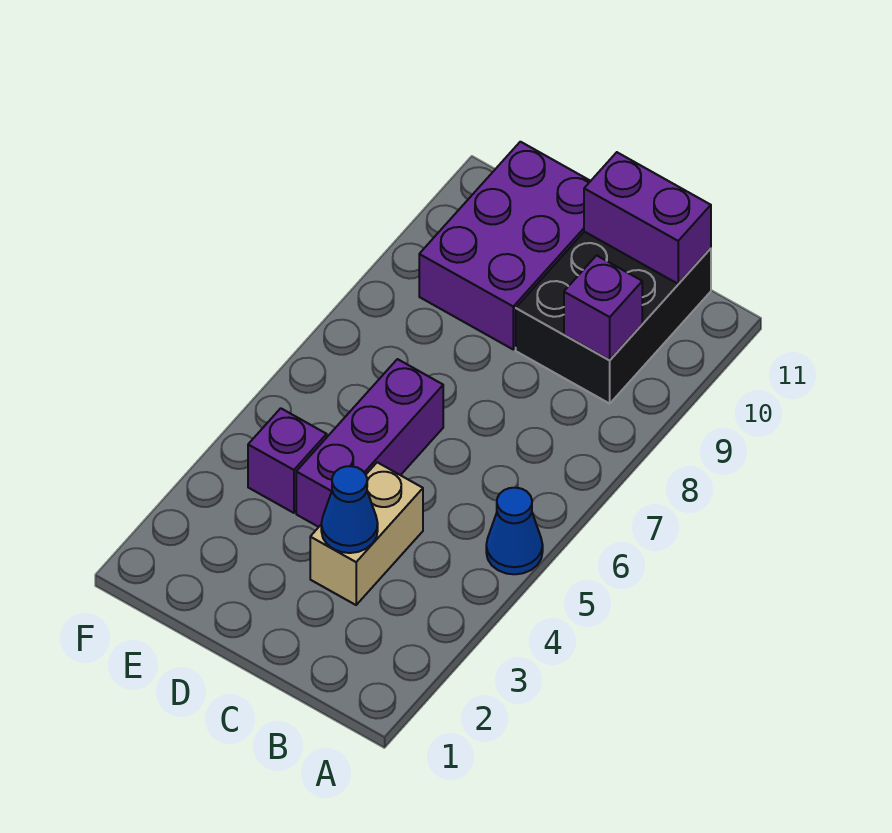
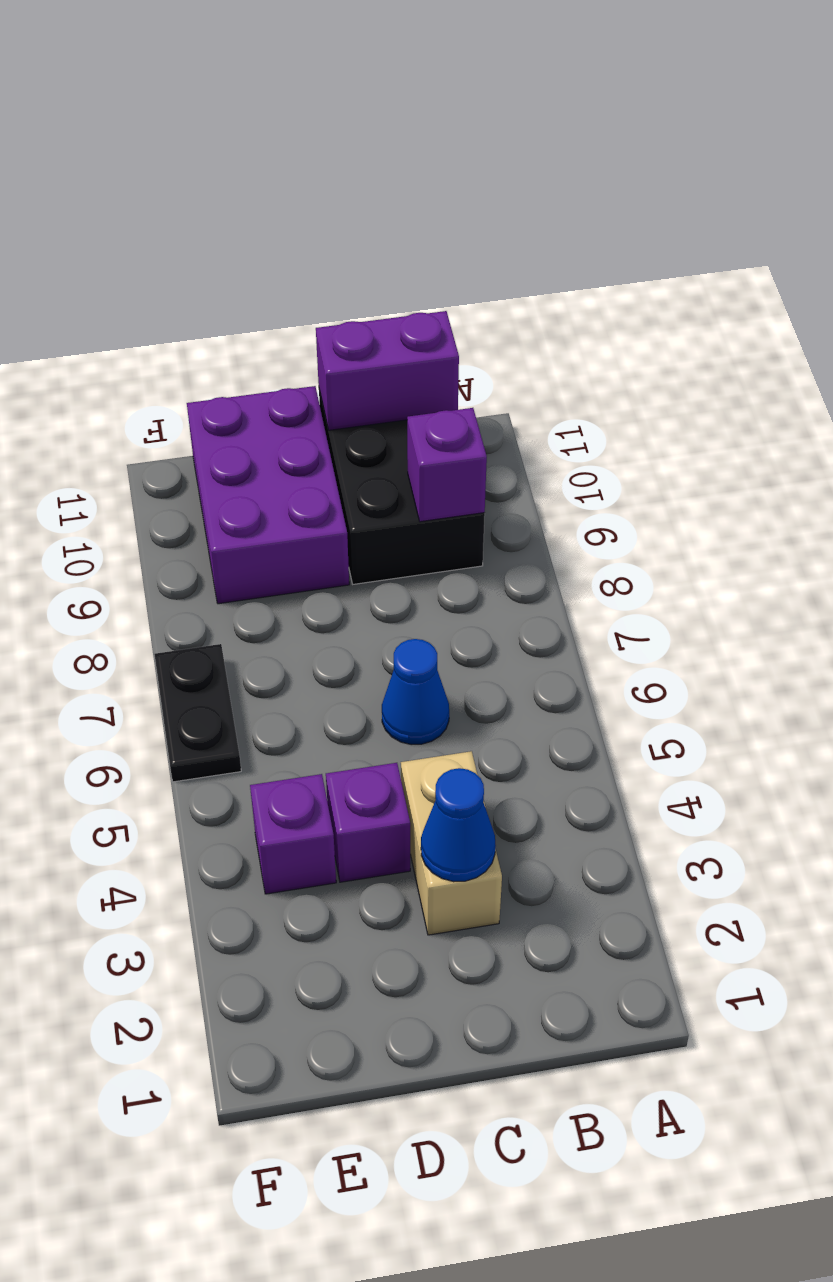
blue 1x1 cone [486,488,543,574] -> blue 1x1 cone moved to [382,639,449,745]
purple 1x3 brick [296,359,443,527] -> purple 1x1 brick [326,763,410,882]
none -> black 1x2 plate [154,644,241,782]

